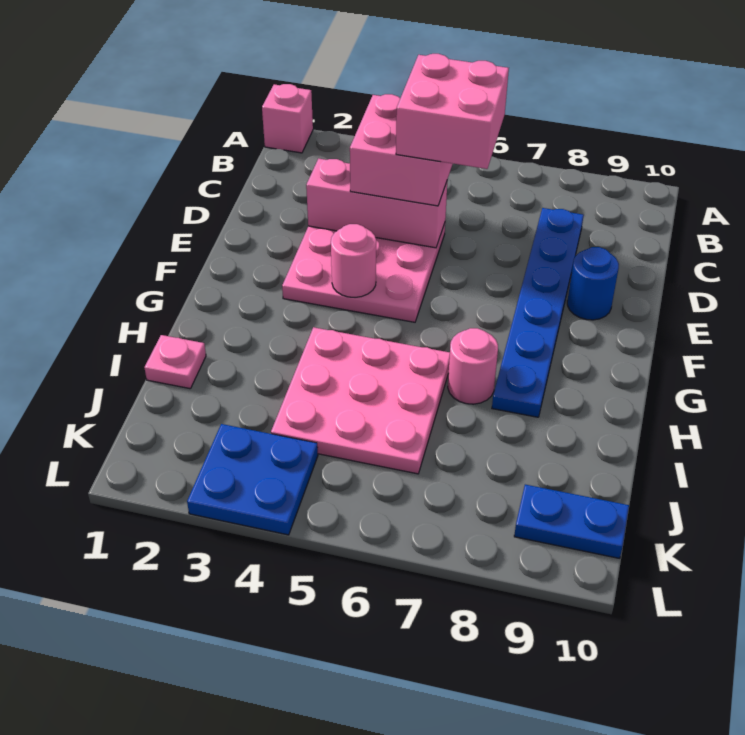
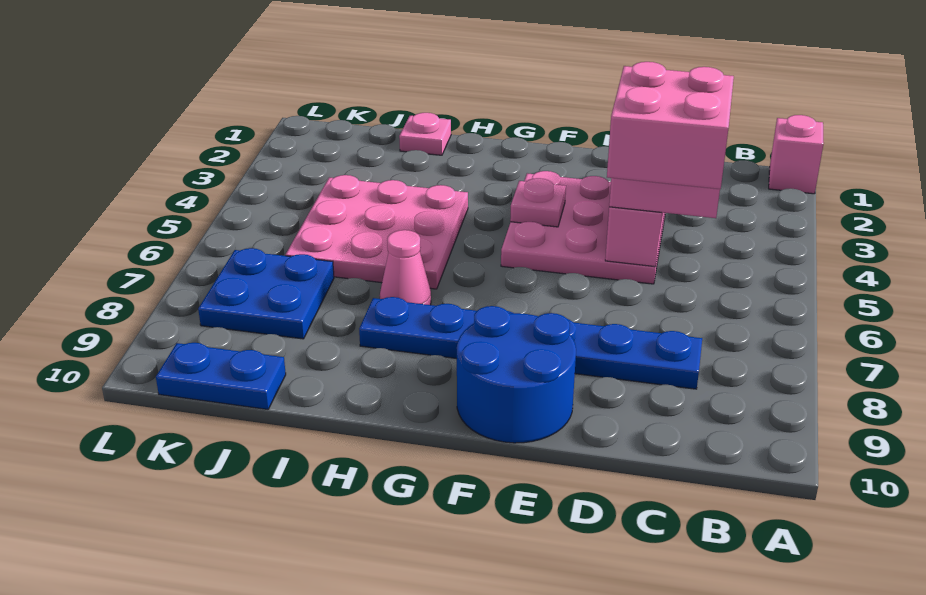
blue 1x1 round brick [567,247,619,320] -> blue 2x2 round brick [457,306,576,443]
pink 1x1 round brick [331,224,376,297] -> pink 1x1 plate [510,178,566,227]
pink 1x1 round brick [448,328,498,404] -> pink 1x1 cone [380,230,431,305]
blue 2x2 plate [187,424,318,535] -> blue 2x2 plate moved to [198,248,334,339]
blue 1x2 plate [514,485,629,558] -> blue 1x2 plate turned to [156,343,286,409]

